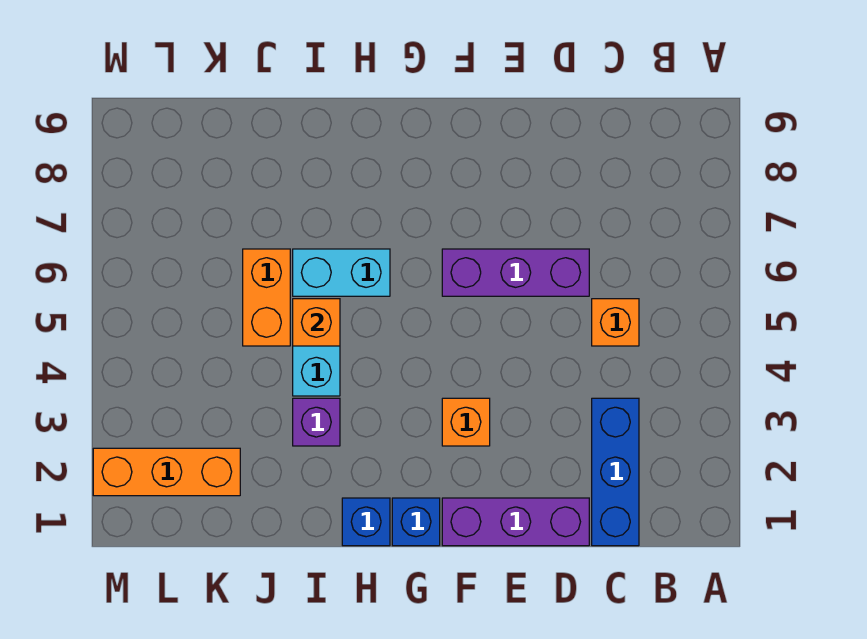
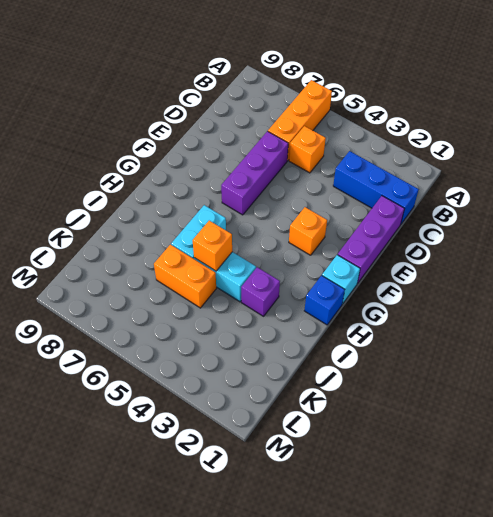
blue 1x1 brick [392,498,440,546] -> cyan 1x1 brick [322,255,360,304]
orange 1x3 brick [93,448,240,496] -> orange 1x3 brick moved to [268,80,332,160]

